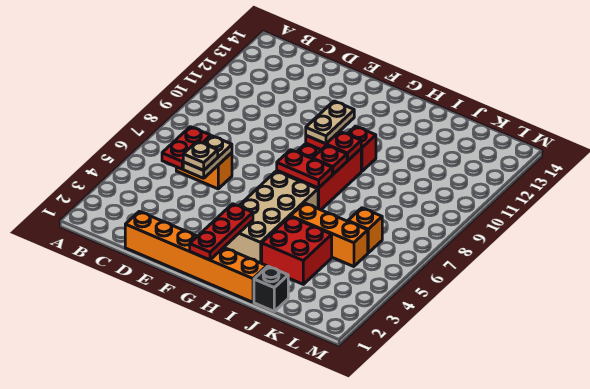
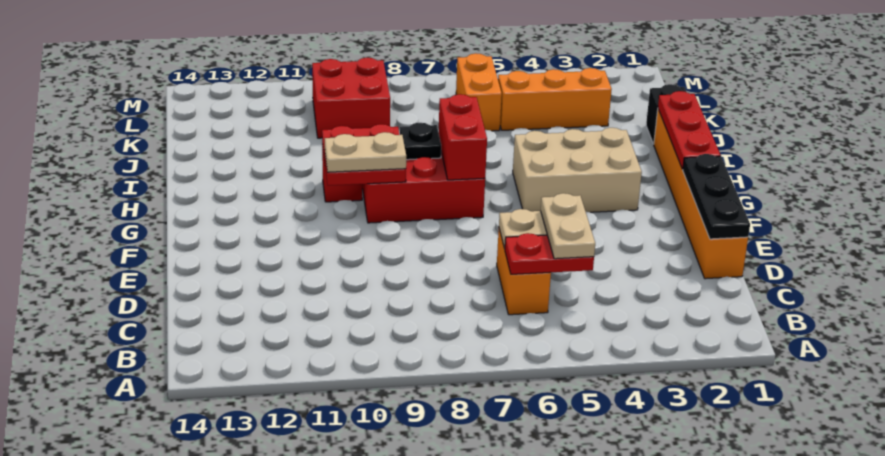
none -> black 1x3 plate [683,154,750,239]
tan 1x1 plate [183,141,218,170] -> tan 1x2 plate [541,193,595,259]
red 1x3 plate [190,204,253,260] -> red 1x3 plate turned to [658,91,721,169]
tan 2x4 brick [224,171,318,263] -> tan 2x3 brick [513,128,642,212]
red 1x2 plate [277,150,332,188] -> red 1x2 brick [439,94,487,180]
red 1x2 plate [306,131,361,161] -> red 2x2 plate [322,124,406,186]
red 1x1 plate [313,145,347,174] -> black 1x1 plate [400,123,441,160]
red 2x2 brick [262,217,332,284] -> red 2x2 brick moved to [312,58,390,138]
orange 1x3 brick [291,203,368,267] -> orange 1x3 brick turned to [498,68,612,130]
orange 1x1 brick [348,208,382,253] -> orange 1x2 brick [456,53,502,131]

